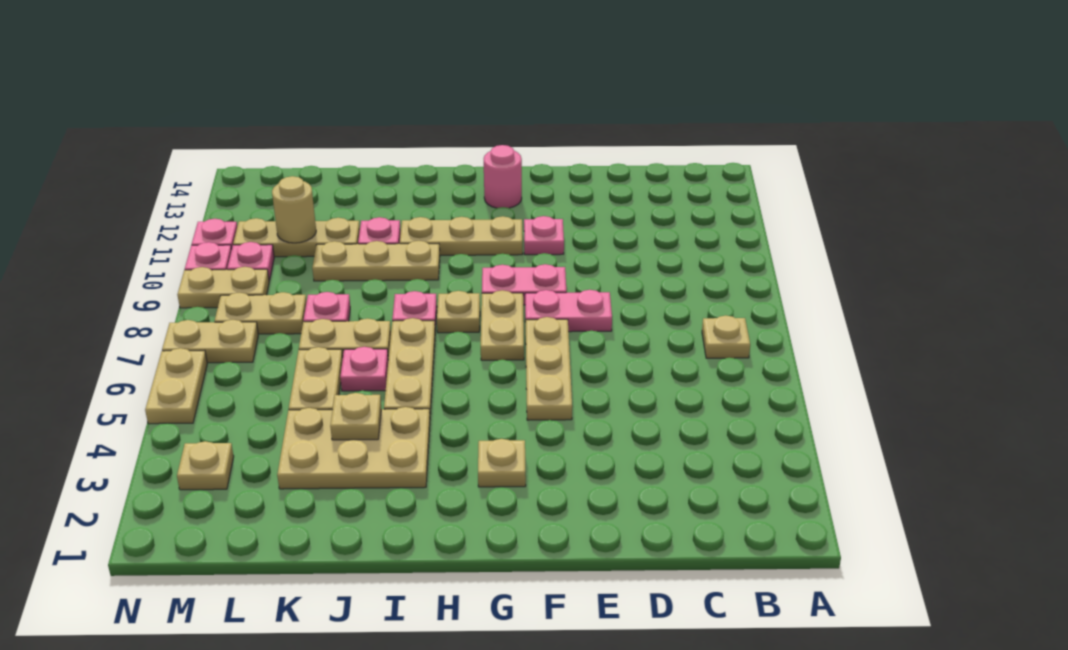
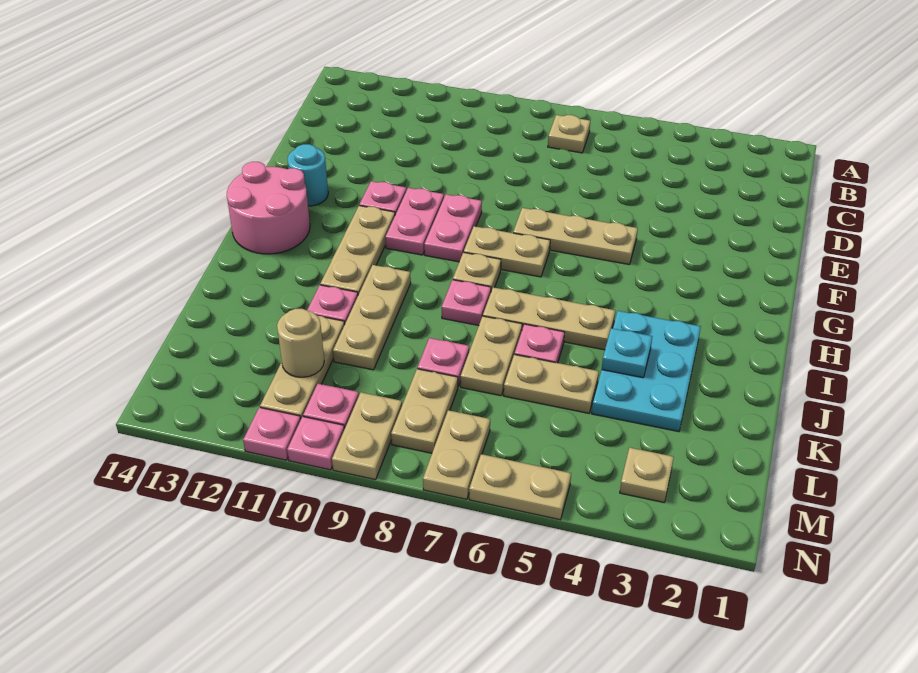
pink 1x2 plate [525,290,612,332] -> pink 1x2 plate moved to [385,188,444,255]
none -> cyan 1x1 round brick [287,144,328,206]
tan 1x1 plate [478,439,526,487] -> none
pink 1x1 round brick [484,145,522,208] -> pink 2x2 round brick [227,162,310,254]
tan 2x3 plate [277,407,430,489] -> cyan 2x3 plate [592,311,701,432]
tan 1x1 plate [330,393,381,440] -> cyan 1x1 plate [602,328,652,378]

